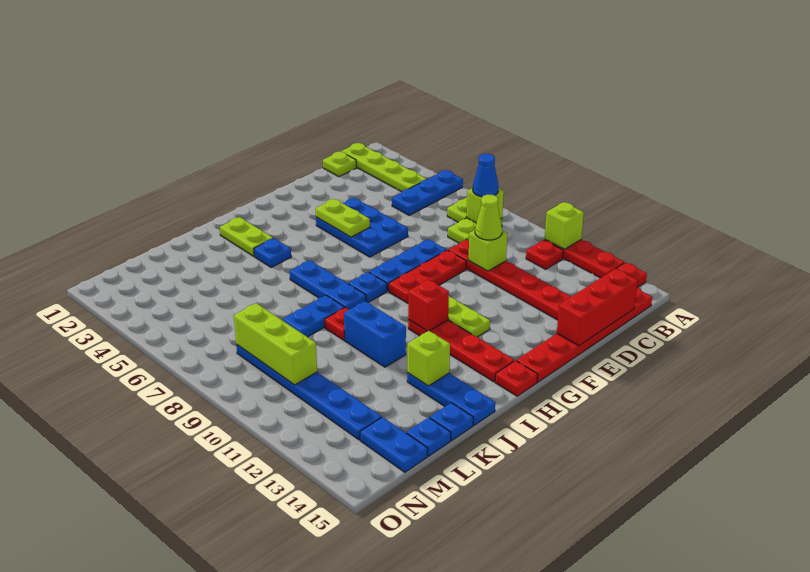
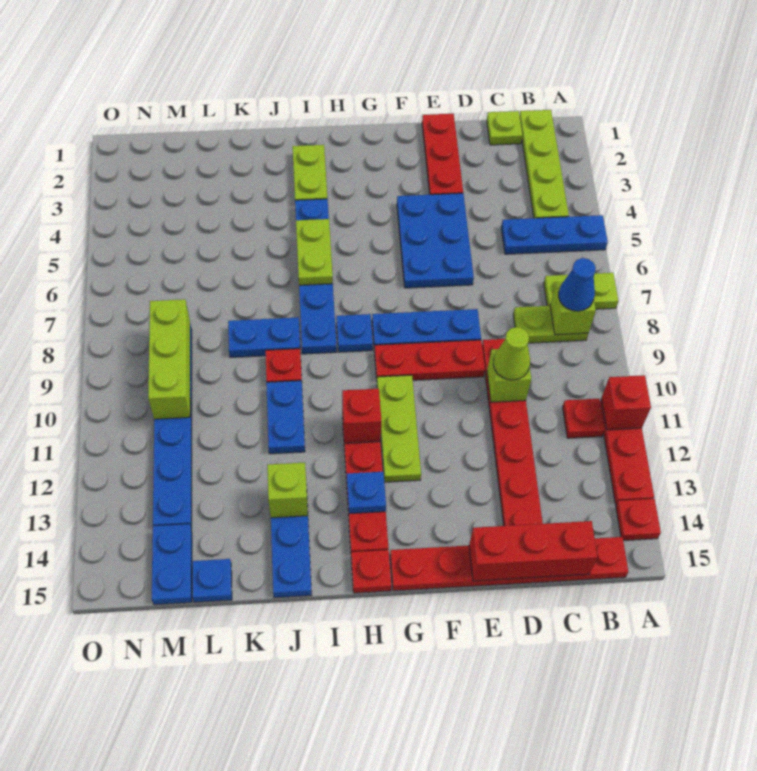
lime 1x1 brick [545,202,584,249] -> red 1x1 brick [601,375,651,430]
none -> red 1x3 plate [422,114,463,195]
lime 1x2 plate [316,199,370,237] -> lime 1x2 plate moved to [296,219,333,285]
blue 1x2 brick [344,301,406,367] -> blue 1x2 plate [266,381,305,454]
blue 1x1 plate [430,403,473,441] -> blue 1x1 plate moved to [347,472,386,514]

